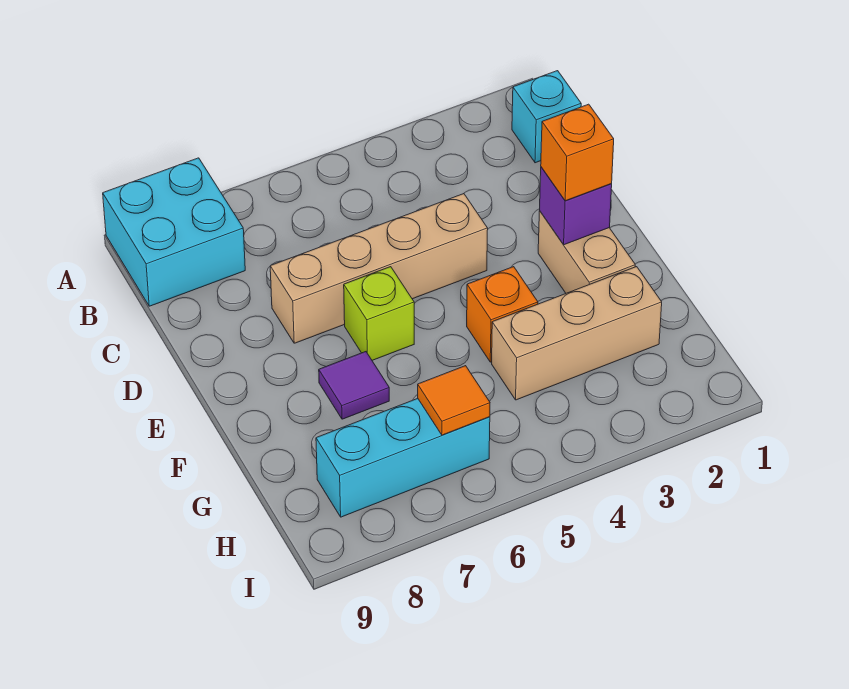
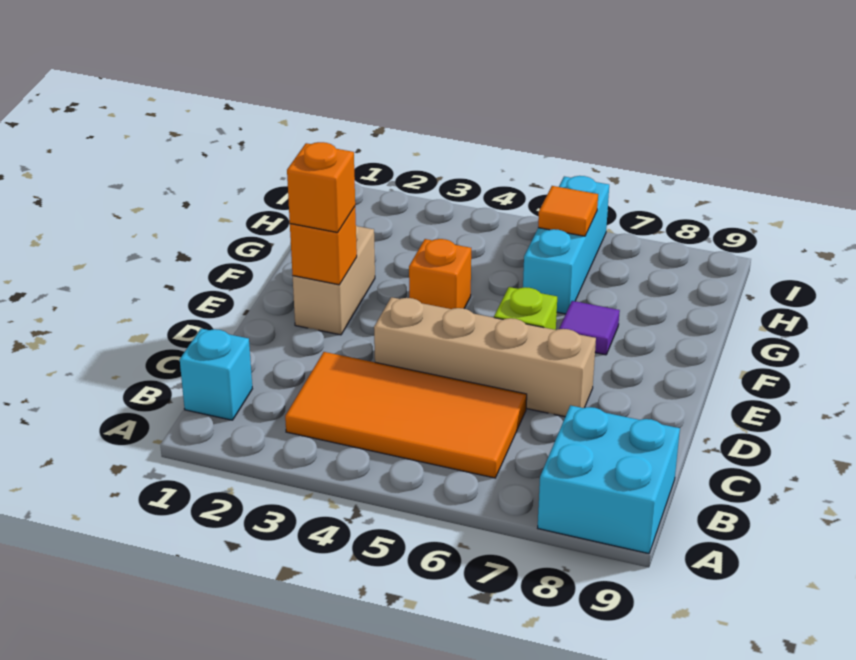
none -> orange 2x4 tile [285,352,527,478]
purple 1x1 brick [540,167,612,245] -> orange 1x1 brick [290,207,357,285]
tan 1x3 brick [492,267,662,400] -> none
cyan 1x3 brick [316,399,490,517] -> cyan 1x3 brick turned to [523,176,609,314]

